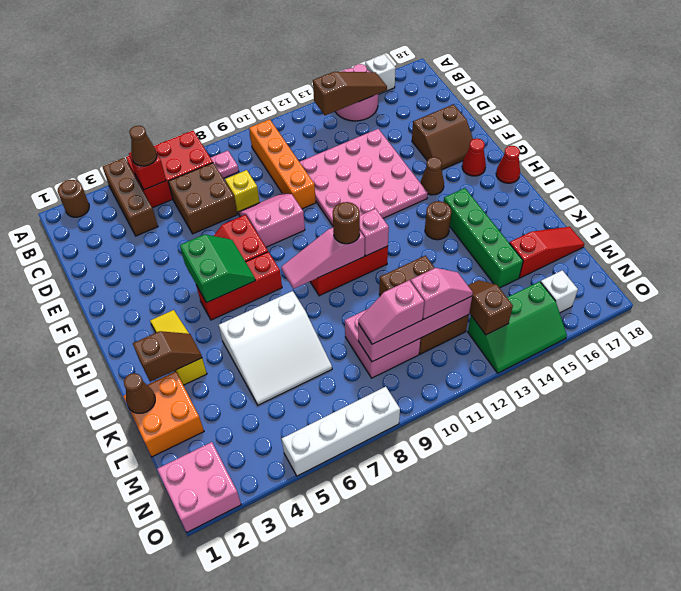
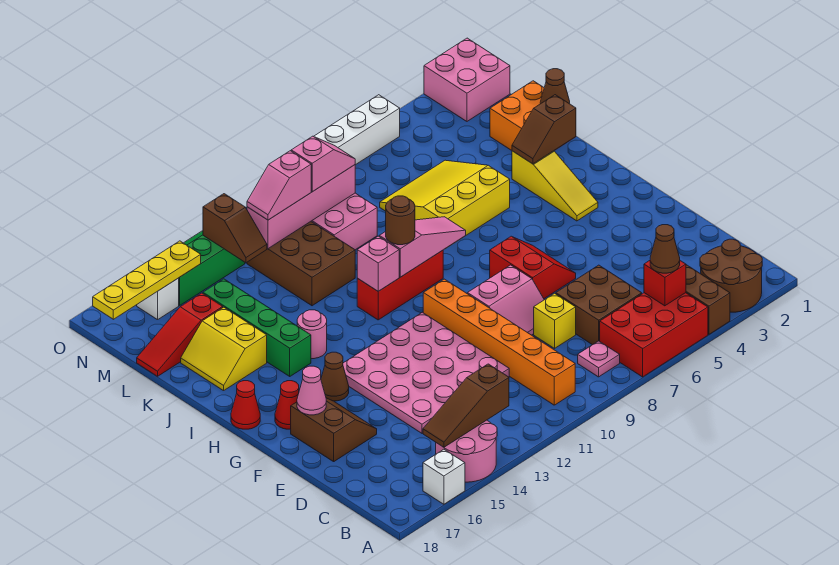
brown 1x1 round brick [58,180,89,217] -> brown 2x2 round brick [700,239,762,312]
orange 1x4 brick [249,119,316,209] -> orange 1x6 brick [423,279,575,405]
brown 2x2 slope [412,104,473,170] -> brown 2x2 slope turned to [291,398,377,462]
none -> pink 1x1 cone [297,366,326,415]
green 2x2 slope [180,234,255,303] -> none
red 1x3 brick [196,252,282,320] -> none
brown 1x1 round brick [425,201,451,240] -> pink 1x1 round brick [297,310,327,359]
white 3x3 slope [219,291,332,405] -> yellow 3x3 slope [380,160,510,249]
none -> yellow 2x2 slope [181,307,267,391]
none -> yellow 1x4 plate [93,241,201,319]

